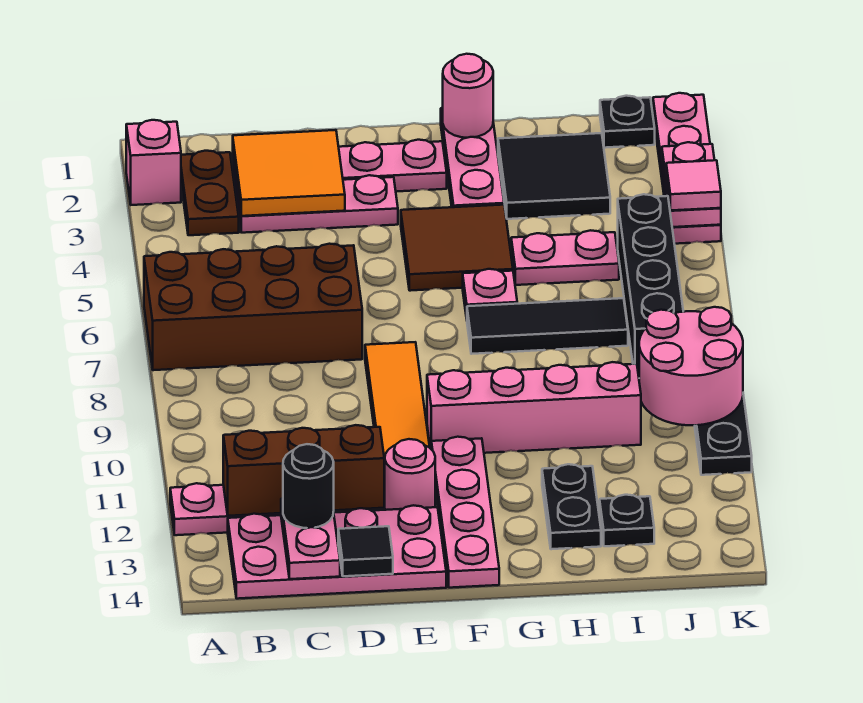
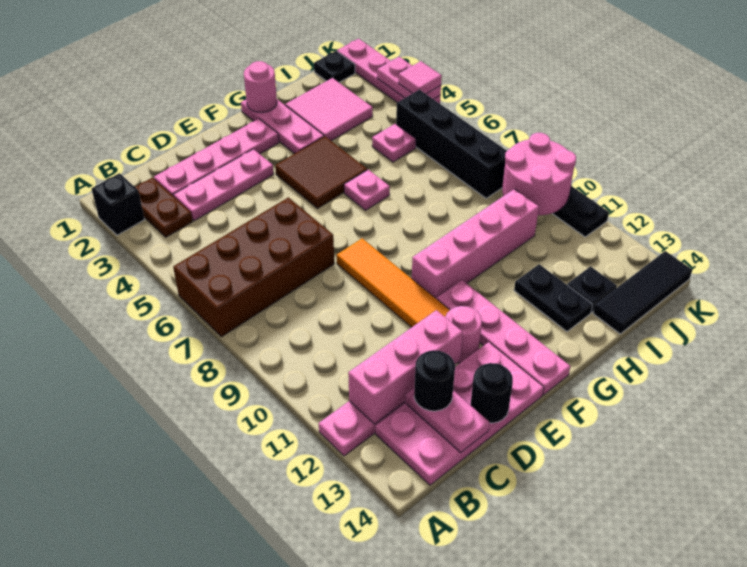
pink 1x1 brick [126,120,181,205] -> black 1x1 brick [91,173,144,235]
brown 1x3 brick [223,425,384,516] -> pink 1x3 brick [348,310,463,424]
orange 2x2 tile [233,130,345,216] -> none
black 1x1 tile [338,526,393,576] -> black 1x1 round brick [471,363,513,423]
black 1x3 tile [467,298,628,354] -> black 1x3 tile moved to [593,251,692,334]
black 2x2 tile [498,133,610,219] -> pink 2x2 tile [285,78,373,141]
pink 1x2 plate [511,230,619,285] -> pink 1x1 plate [372,124,416,162]

